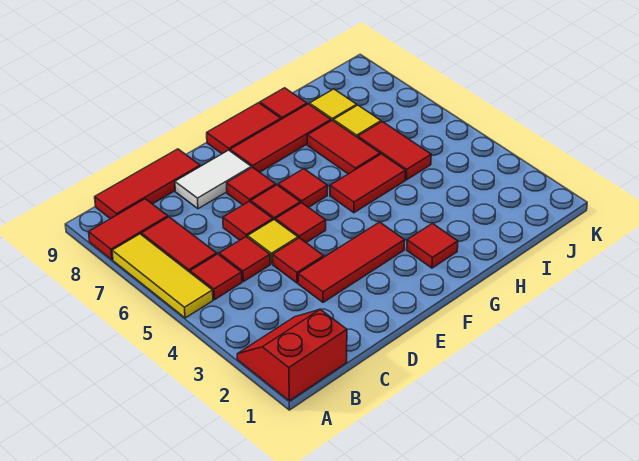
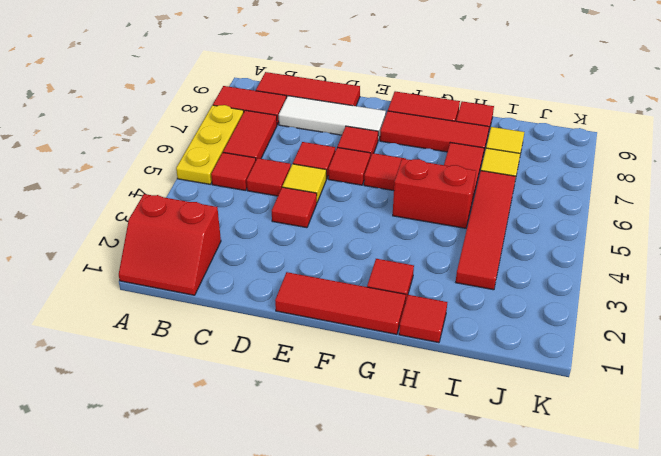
red 2x2 slope [237,309,347,401] -> red 2x2 slope turned to [119,194,221,295]
yellow 1x3 tile [112,234,213,318] -> yellow 1x3 plate [176,105,244,184]
red 1x3 tile [298,222,405,302] -> red 1x3 tile moved to [275,272,406,334]
white 1x2 tile [175,150,251,209] -> white 1x3 tile [279,96,386,140]
red 1x1 tile [276,203,326,242] -> red 1x1 tile moved to [399,295,447,343]
red 1x2 tile [330,154,406,213] -> red 1x2 brick [393,159,476,228]
red 1x2 tile [358,122,431,180] -> red 1x4 tile [456,171,516,290]

